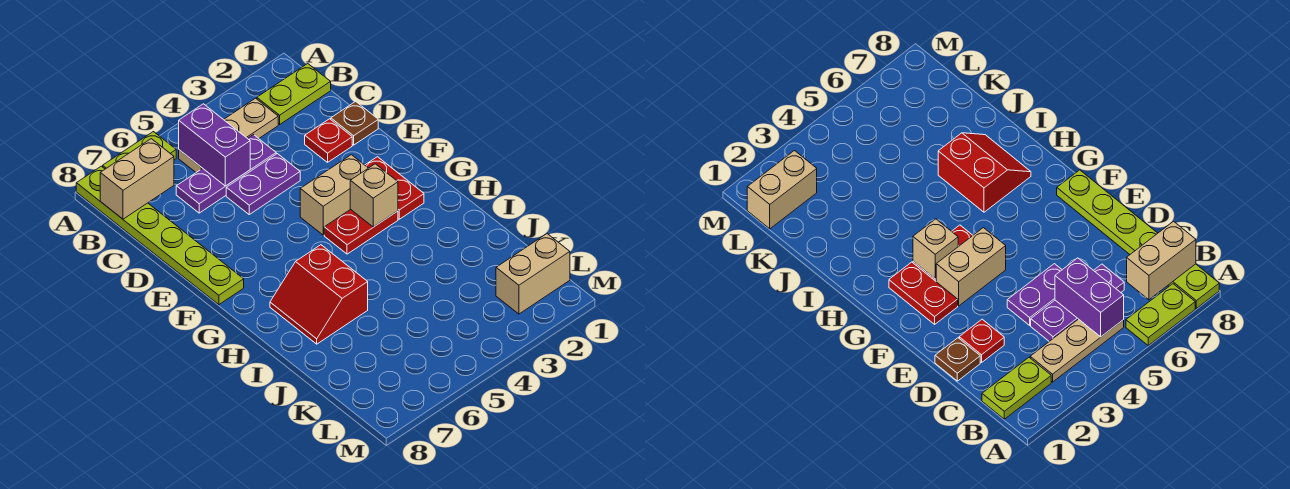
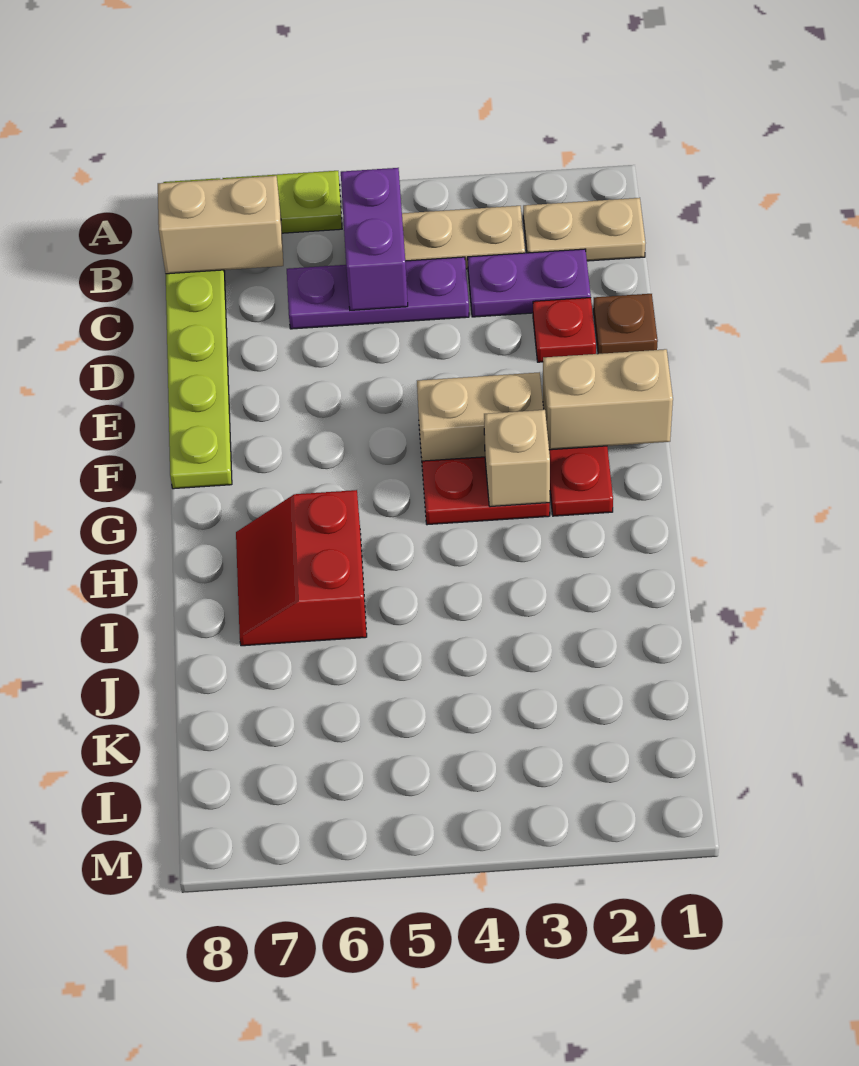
lime 1x2 plate [257,64,331,124] -> tan 1x2 plate [523,198,646,261]
purple 1x2 plate [226,154,300,214] -> purple 1x2 plate moved to [468,249,591,317]
tan 1x2 brick [496,234,570,314] -> tan 1x2 brick moved to [543,349,673,450]

